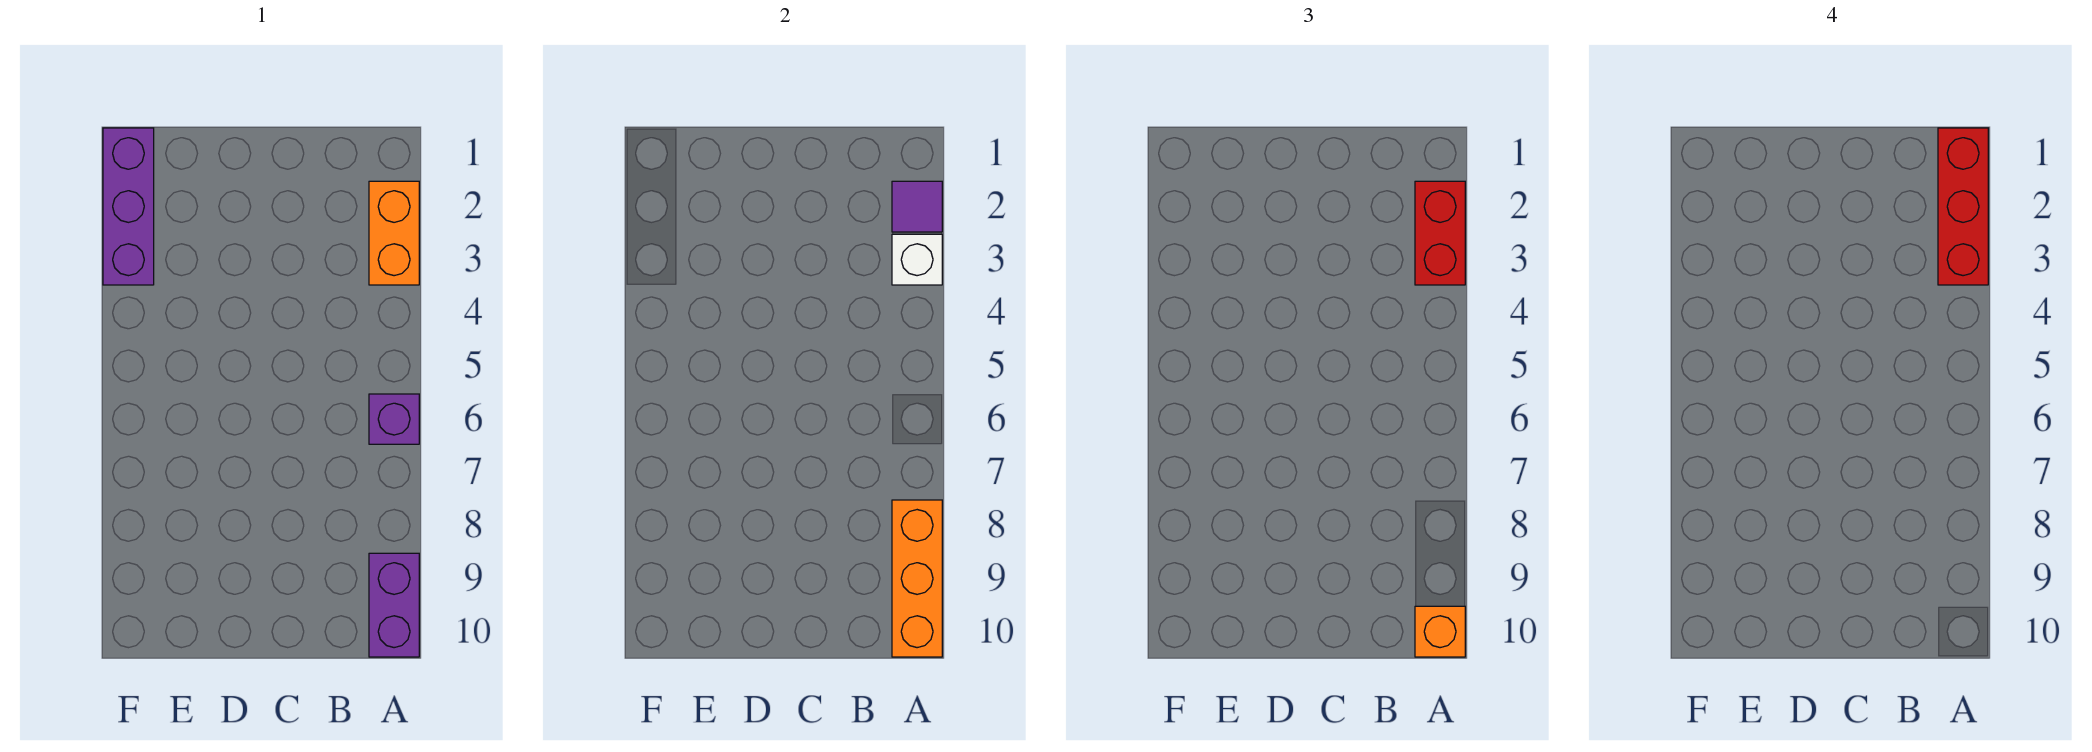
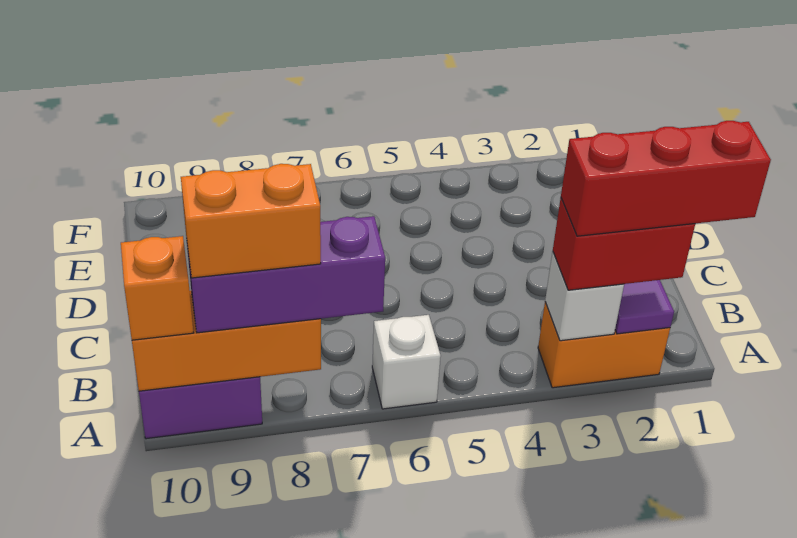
purple 1x1 brick [369,394,419,444] -> white 1x1 brick [372,315,441,409]
none -> orange 1x2 brick [181,164,321,278]
purple 1x3 brick [103,128,154,285] -> purple 1x3 brick moved to [187,216,385,333]

